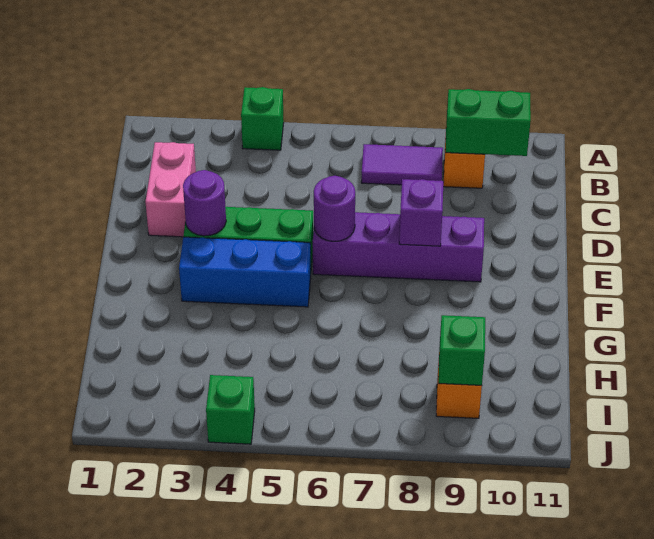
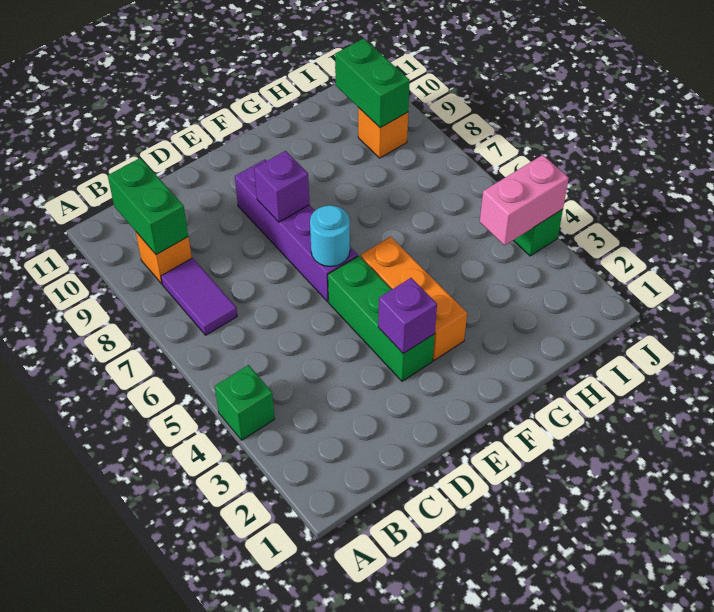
pink 1x2 brick [145,142,196,237] -> pink 1x2 brick moved to [480,155,569,245]
purple 1x1 round brick [183,170,226,236] -> purple 1x1 brick [378,278,437,354]
purple 1x1 round brick [314,176,355,242] -> cyan 1x1 round brick [310,205,350,267]
blue 1x3 brick [179,237,311,307] -> orange 1x3 brick [360,237,467,360]
green 1x1 brick [438,315,485,385] -> green 1x2 brick [335,38,410,128]

